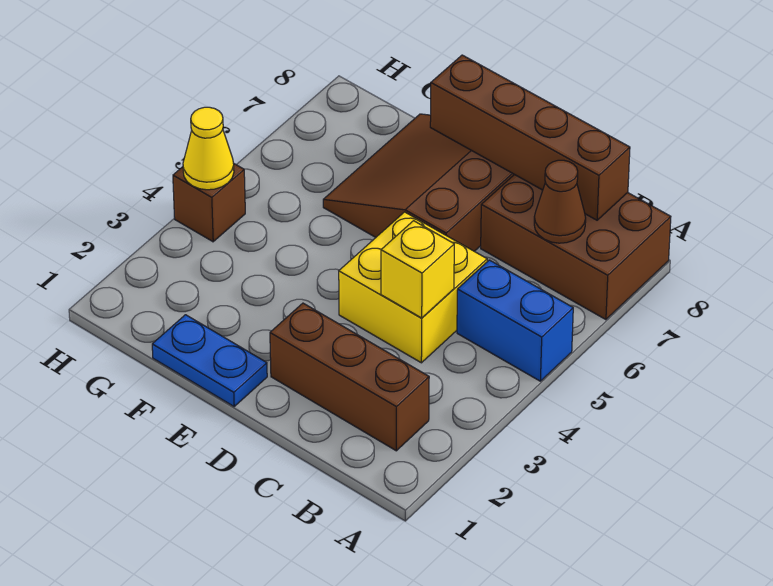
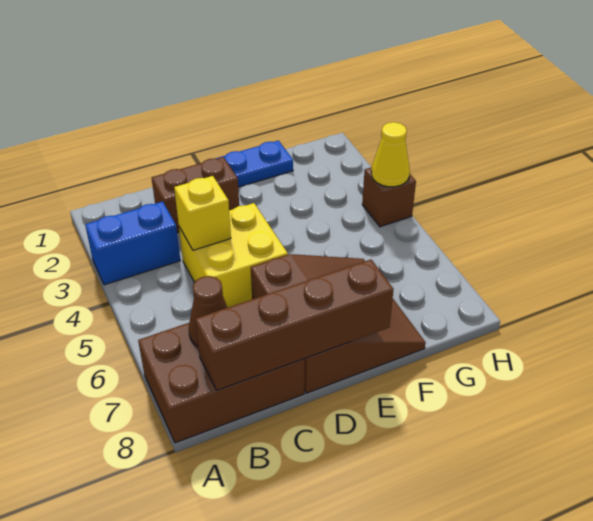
blue 1x2 brick [457,260,573,381] -> blue 1x2 brick moved to [85,202,180,285]
brown 1x3 brick [270,303,429,451] -> brown 1x2 brick [152,157,239,233]

